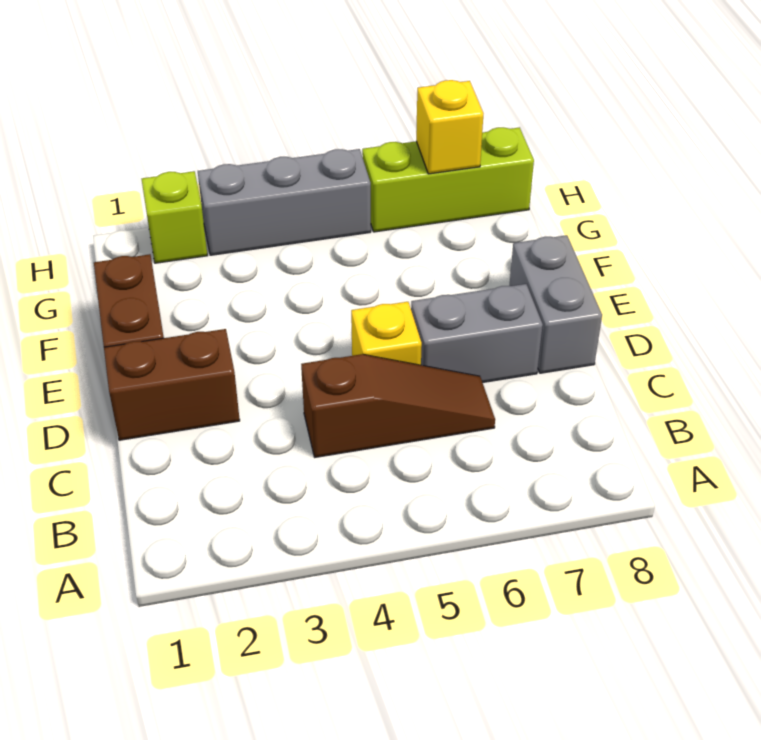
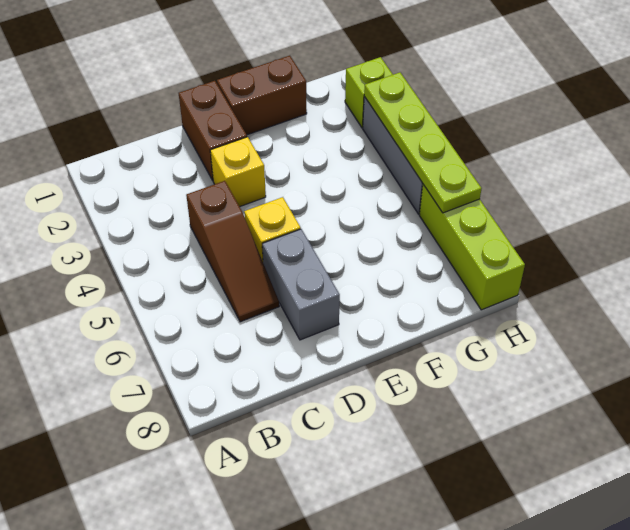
grey 1x2 brick [509,235,602,373] -> none
none -> lime 1x4 plate [364,72,482,213]
yellow 1x1 brick [416,80,484,174] -> yellow 1x1 brick moved to [210,137,266,207]

